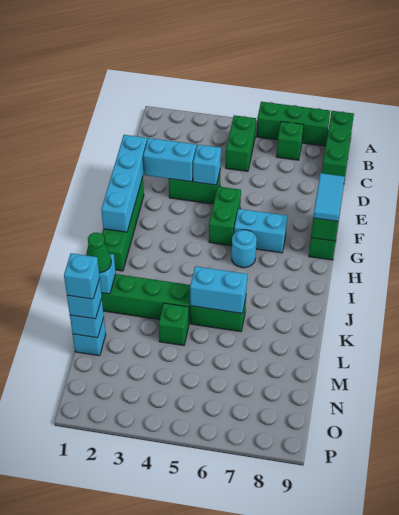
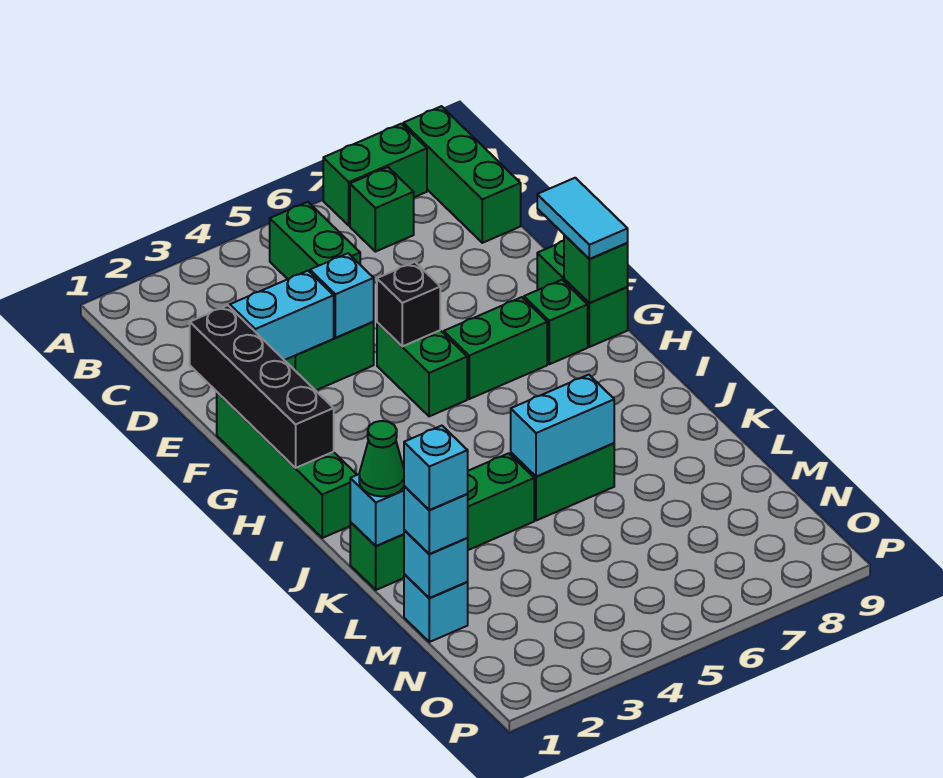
green 1x3 brick [256,102,330,146] -> green 1x2 brick [323,124,427,225]
cyan 1x4 brick [101,135,147,232] -> black 1x4 brick [190,305,334,468]
none -> black 1x1 brick [377,262,440,346]
cyan 1x2 brick [234,209,287,253] -> green 1x2 brick [444,297,547,399]
cyan 1x1 round brick [232,230,257,268] -> none
green 1x1 brick [159,303,189,346] -> green 1x1 brick moved to [524,280,588,364]

